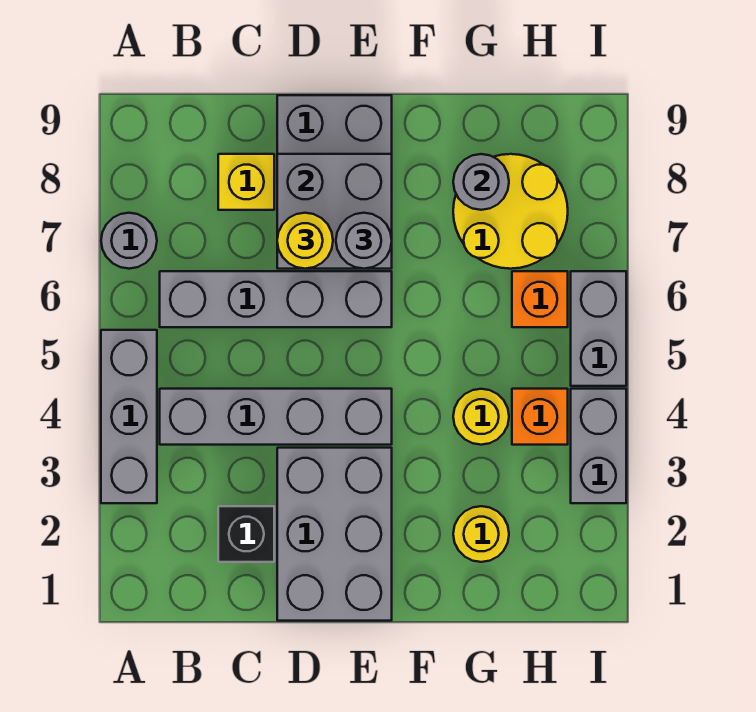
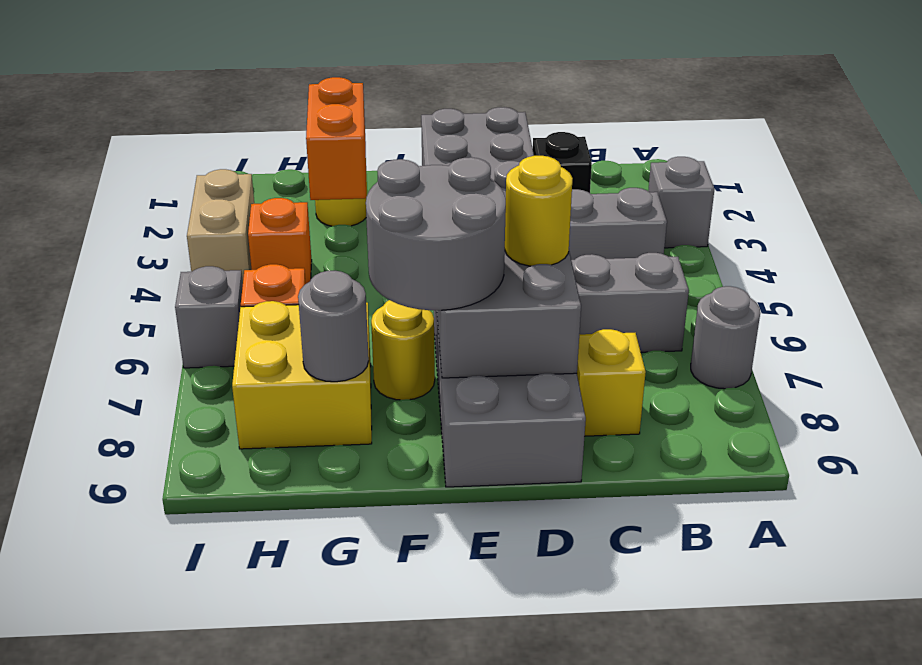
grey 1x3 brick [101,330,157,503] -> grey 1x1 brick [648,157,715,248]
grey 1x1 round brick [336,213,392,269] -> grey 2x2 round brick [366,157,506,310]
none -> orange 1x2 brick [306,77,366,200]
yellow 1x1 round brick [453,389,509,445] -> yellow 1x1 round brick moved to [371,300,435,400]
yellow 2x2 round brick [453,154,568,269] -> yellow 2x2 brick [232,301,372,449]
grey 1x2 brick [571,389,626,503] -> tan 1x2 brick [187,169,254,282]
grey 1x2 brick [571,271,626,386] -> grey 1x1 brick [175,266,243,368]

